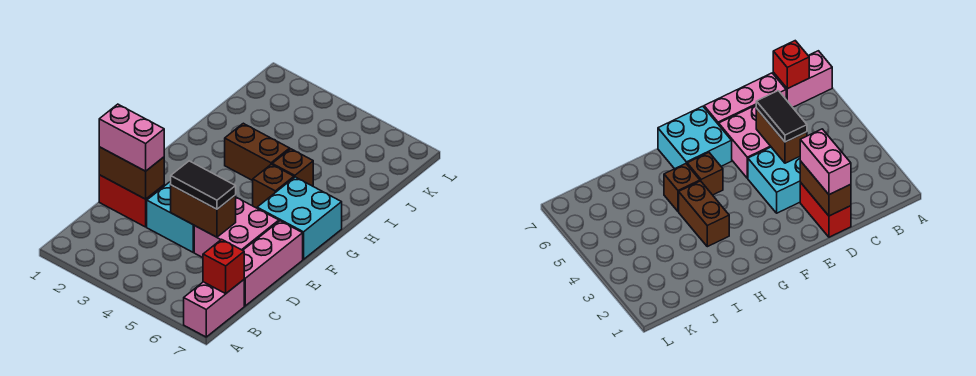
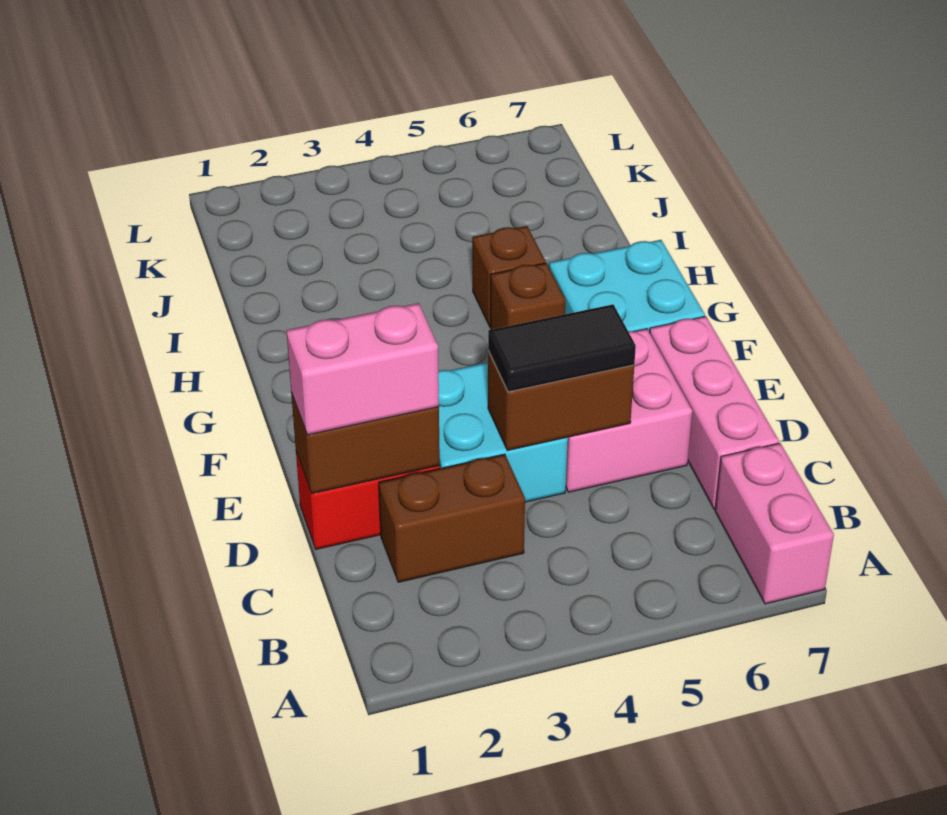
red 1x1 brick [203,239,244,294] -> none
brown 1x2 brick [225,123,290,181] -> brown 1x2 brick moved to [379,454,525,582]

